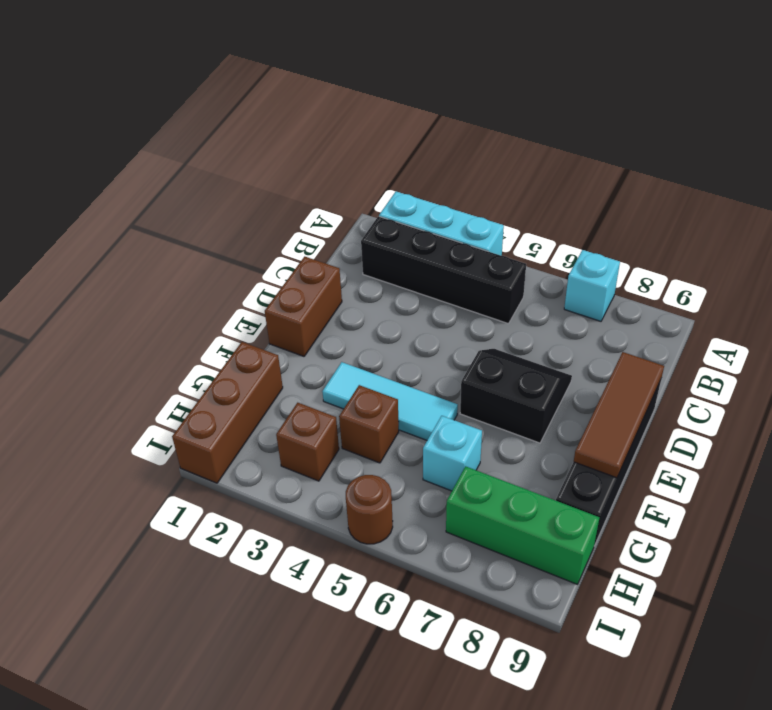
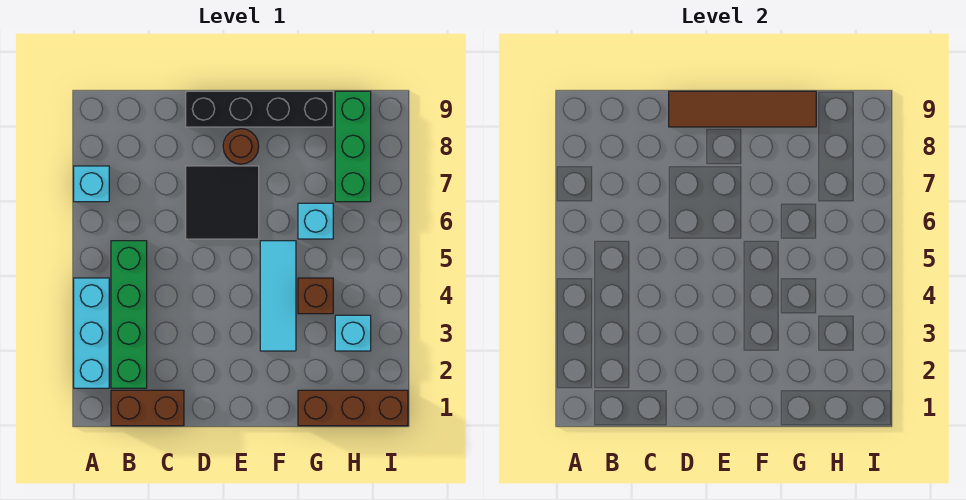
black 1x4 brick [361,216,526,324] -> green 1x4 brick [111,241,147,388]
brown 1x2 brick [265,257,342,356] -> brown 1x2 brick moved to [111,390,184,426]
black 2x2 slope [460,349,572,443] -> black 2x2 tile [186,166,259,239]
brown 1x3 tile [574,352,664,478] -> brown 1x4 tile [669,91,816,127]
brown 1x1 brick [276,403,339,481] -> cyan 1x1 brick [335,315,371,351]
brown 1x1 round brick [346,475,393,544] -> brown 1x1 round brick moved to [223,129,259,164]

